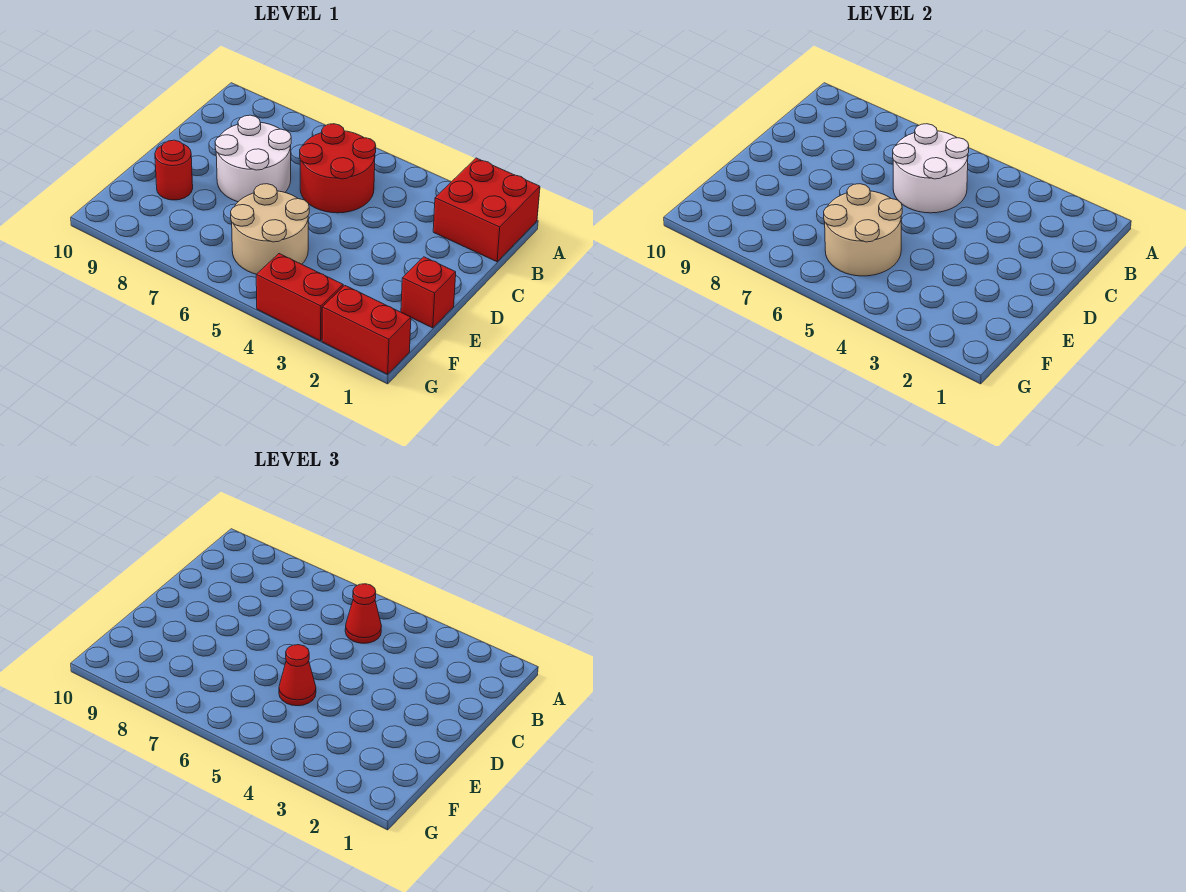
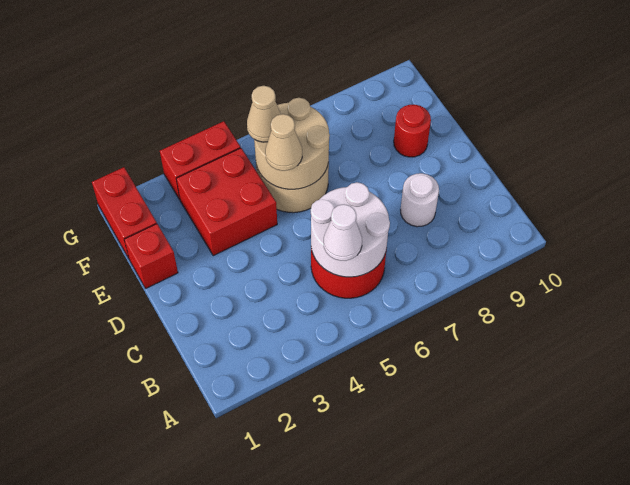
red 2x2 brick [433,158,540,262] -> red 2x2 brick moved to [176,148,277,256]
red 1x1 cone [345,584,381,643] -> white 1x1 cone [324,204,362,261]
white 2x2 round brick [215,115,291,202] -> white 1x1 round brick [401,173,439,227]
red 1x1 cone [279,645,316,706] -> tan 1x1 cone [265,114,302,171]
none -> tan 1x1 cone [247,86,281,142]
red 1x2 brick [322,286,411,374] -> red 1x2 brick turned to [92,167,157,259]

